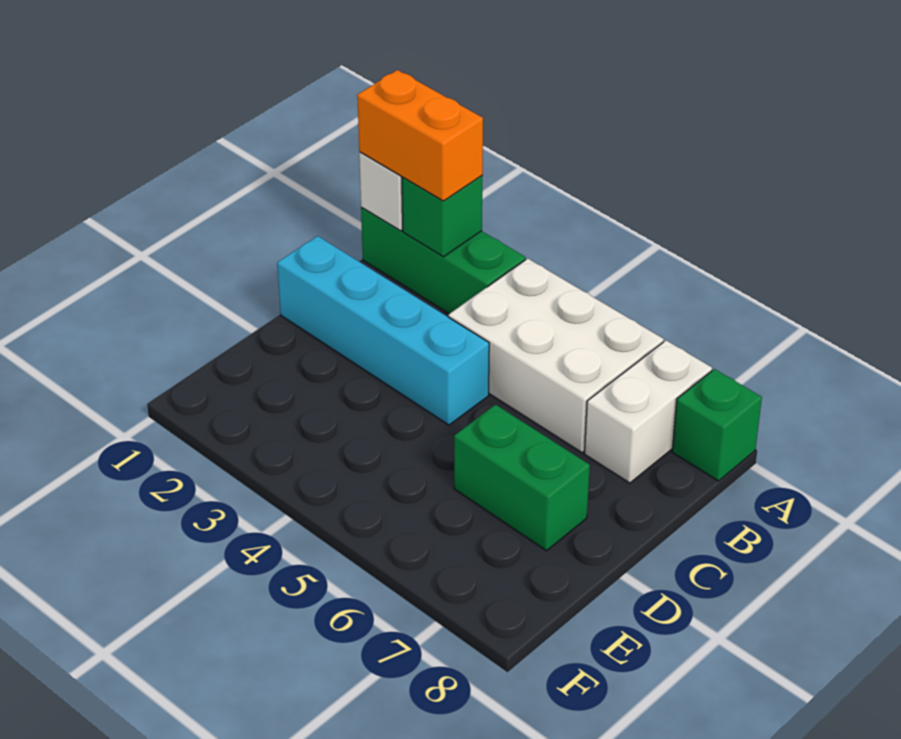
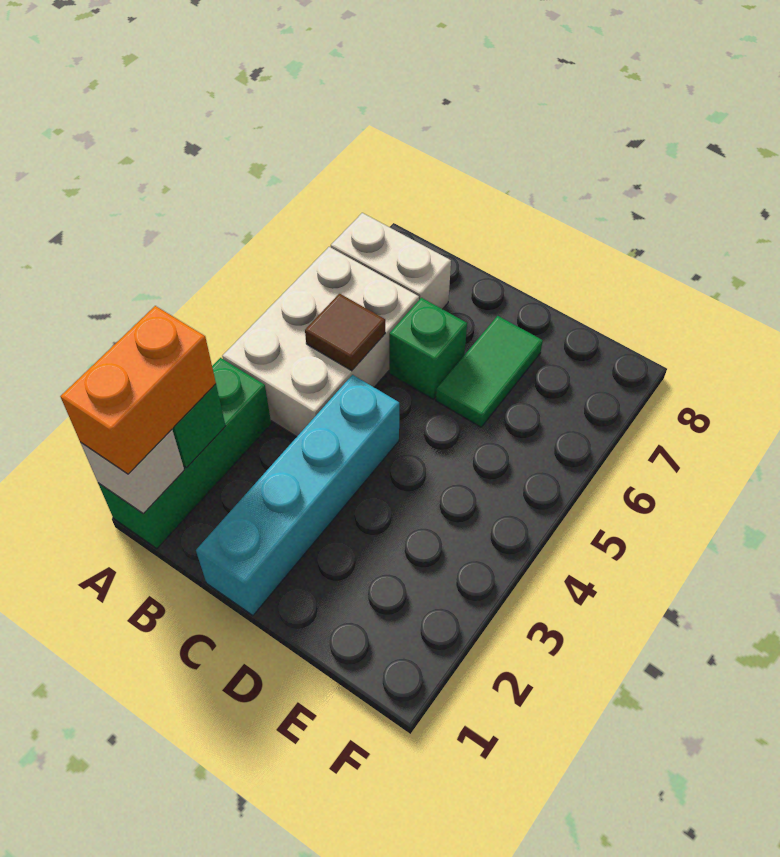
green 1x1 brick [672,369,762,481] -> green 1x1 brick moved to [389,298,467,399]
none -> brown 1x1 tile [305,294,385,371]
green 1x2 brick [454,405,590,551] -> green 1x2 tile [436,316,543,427]

